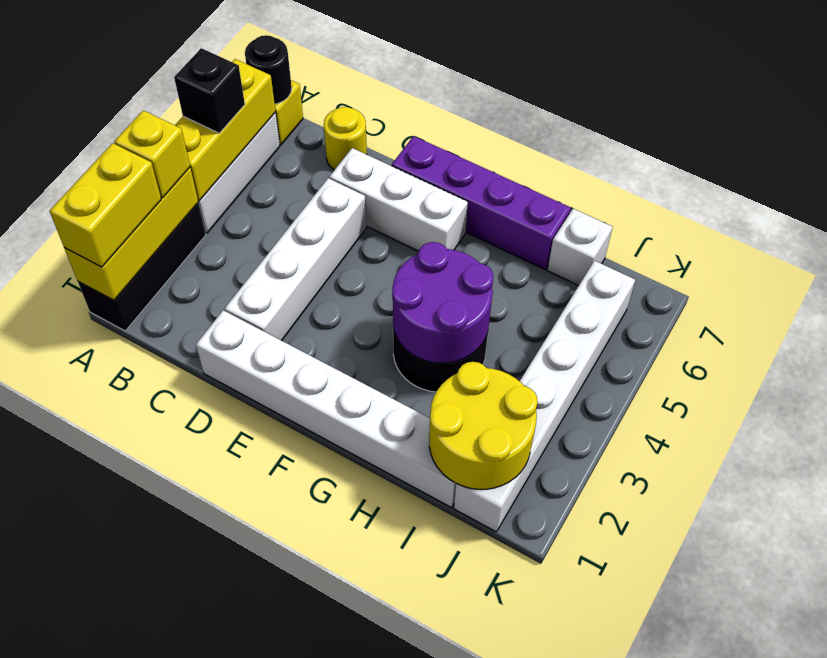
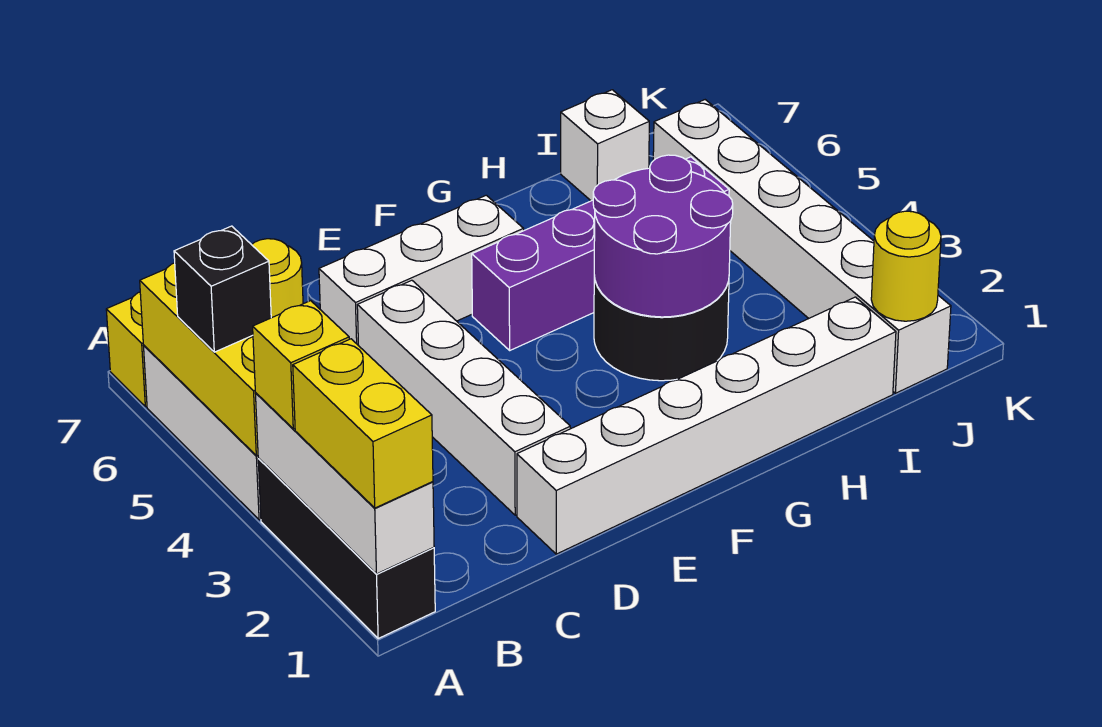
yellow 1x3 brick [64,168,198,300] -> white 1x3 brick [255,393,434,574]
black 1x1 round brick [245,35,292,104] -> none
purple 1x4 brick [392,136,571,269] -> purple 1x4 brick moved to [472,157,729,350]
yellow 2x2 round brick [429,362,538,489] -> yellow 1x1 round brick [871,211,941,321]

